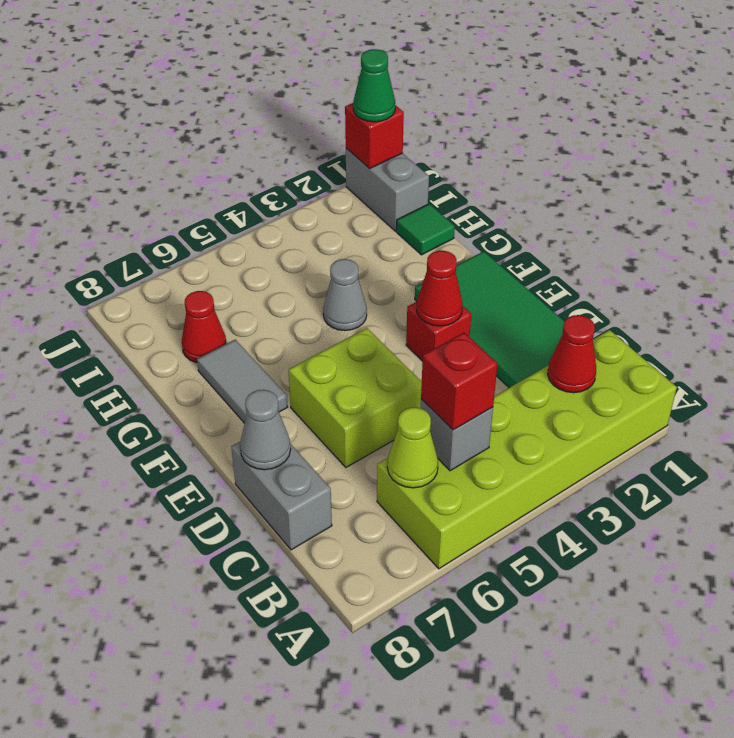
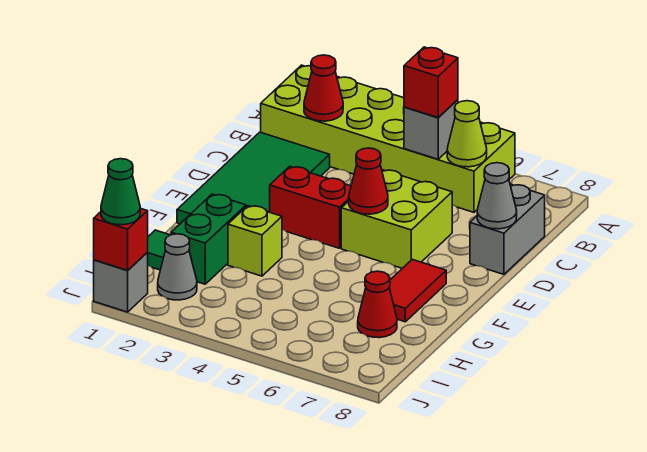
red 1x1 brick [406,302,471,361] -> red 1x2 brick [270,166,351,248]
red 1x1 cone [417,251,463,326] -> red 1x1 cone moved to [349,148,388,214]
grey 1x2 tile [197,340,287,423] -> red 1x2 tile [389,259,446,322]
none -> green 1x2 brick [171,194,246,284]
none -> lime 1x1 brick [228,206,282,276]
grey 1x1 cone [323,259,367,331] -> grey 1x1 cone moved to [158,234,197,300]
grey 1x2 brick [346,148,429,231] -> grey 1x1 brick [94,252,148,312]

